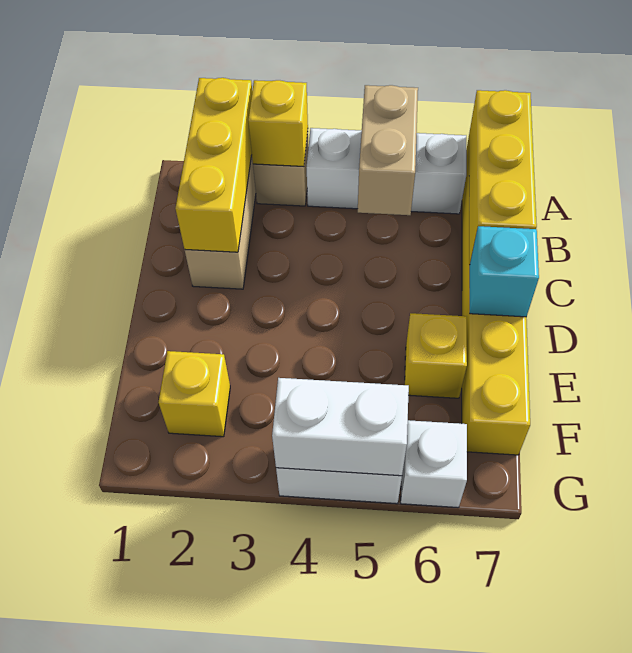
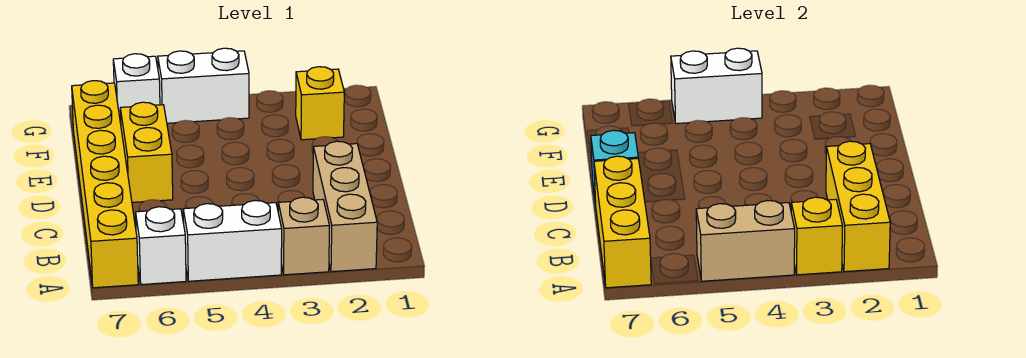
tan 1x2 brick [358,85,418,215] -> tan 1x2 brick turned to [696,201,795,281]
yellow 1x1 brick [405,313,467,398] -> yellow 1x2 brick [120,102,173,202]

